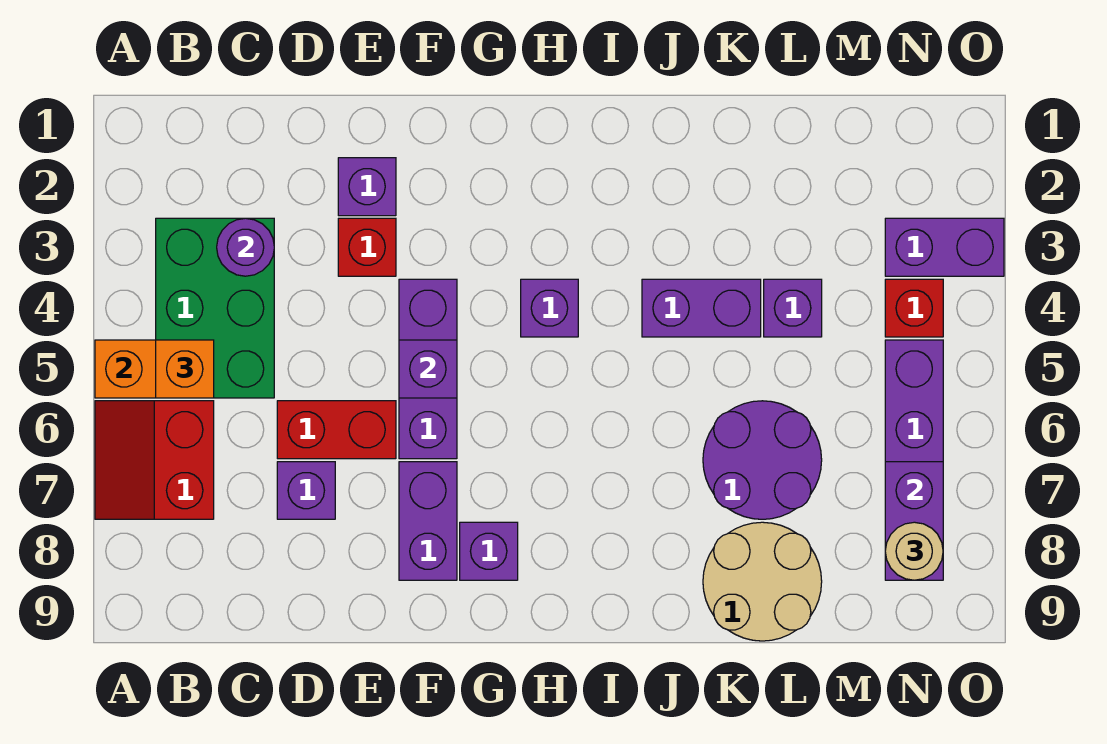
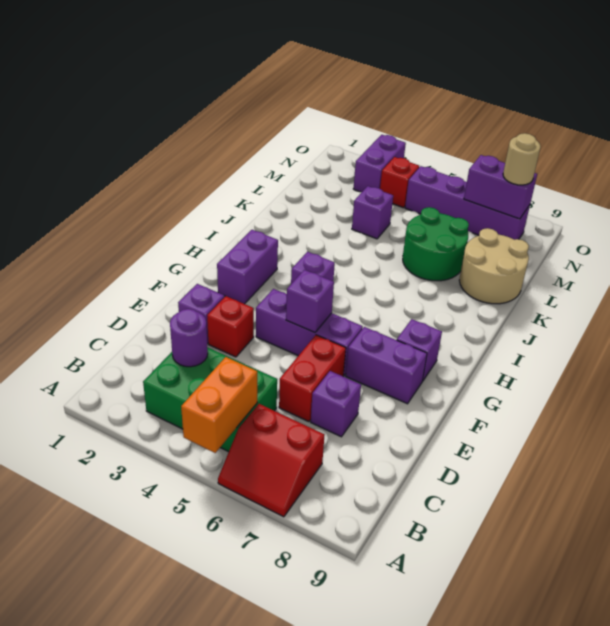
orange 1x1 brick [156,340,214,398] -> none
purple 1x2 brick [642,279,761,337] -> purple 1x2 brick moved to [217,230,278,304]
purple 2x2 round brick [703,401,822,519] -> green 2x2 round brick [403,207,469,281]

